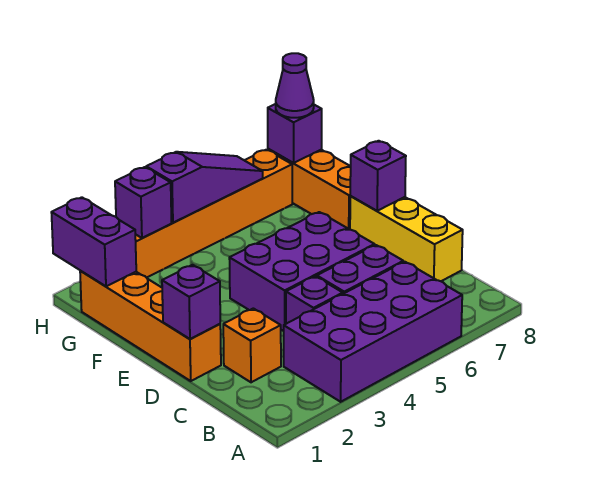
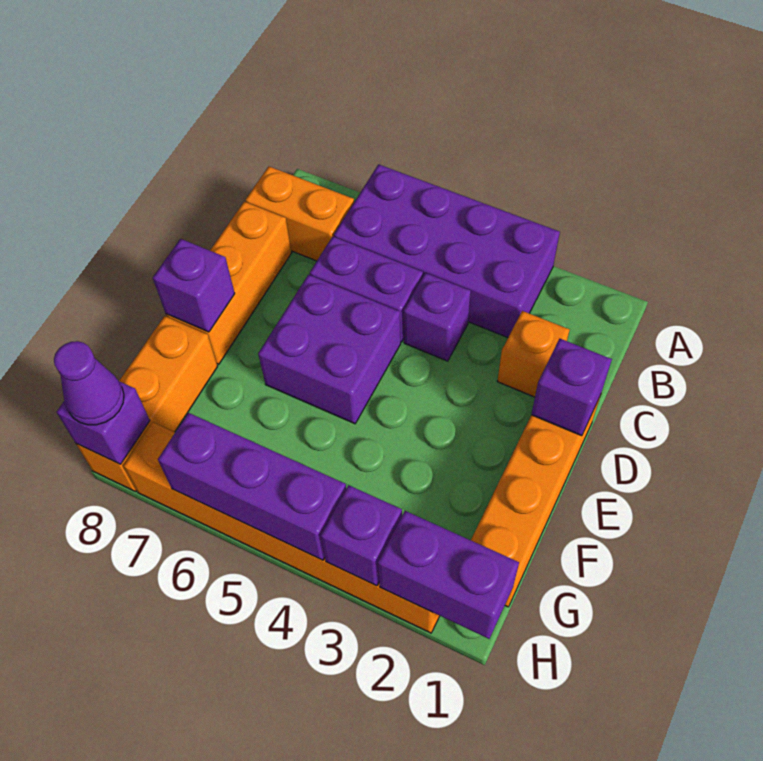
none -> orange 1x2 brick [245,166,354,261]
yellow 1x3 brick [350,196,463,281] -> orange 1x3 brick [166,202,291,364]
purple 2x3 brick [229,212,375,331] -> purple 2x2 brick [258,275,401,424]
purple 1x2 brick [51,197,136,286] -> purple 1x2 brick turned to [378,511,519,639]
purple 1x3 slope [146,152,263,223] -> purple 1x3 brick [158,413,346,560]

